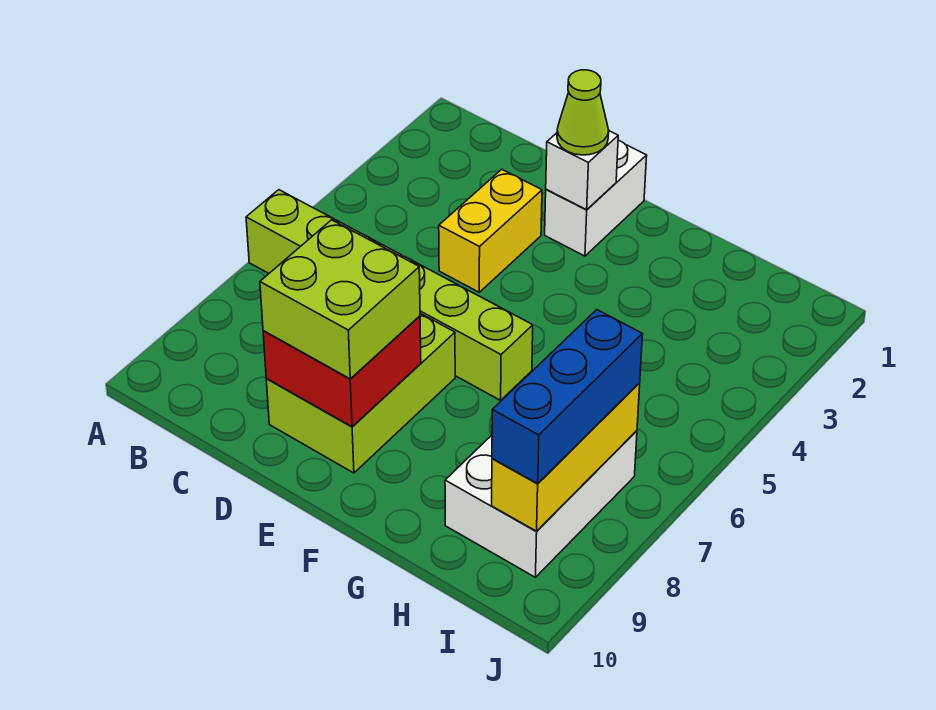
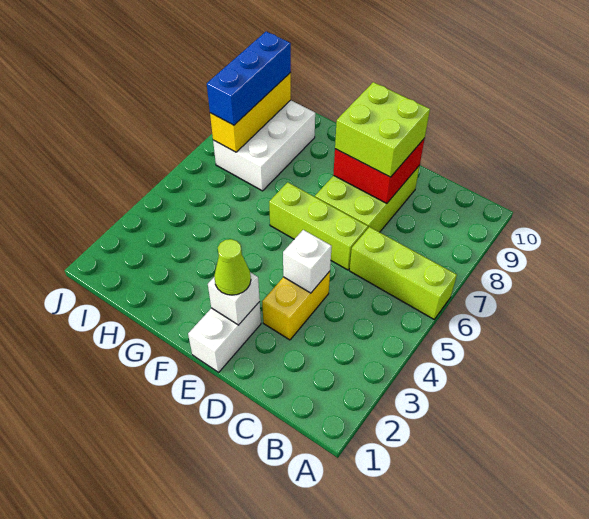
none -> white 1x1 brick [283,230,332,293]

